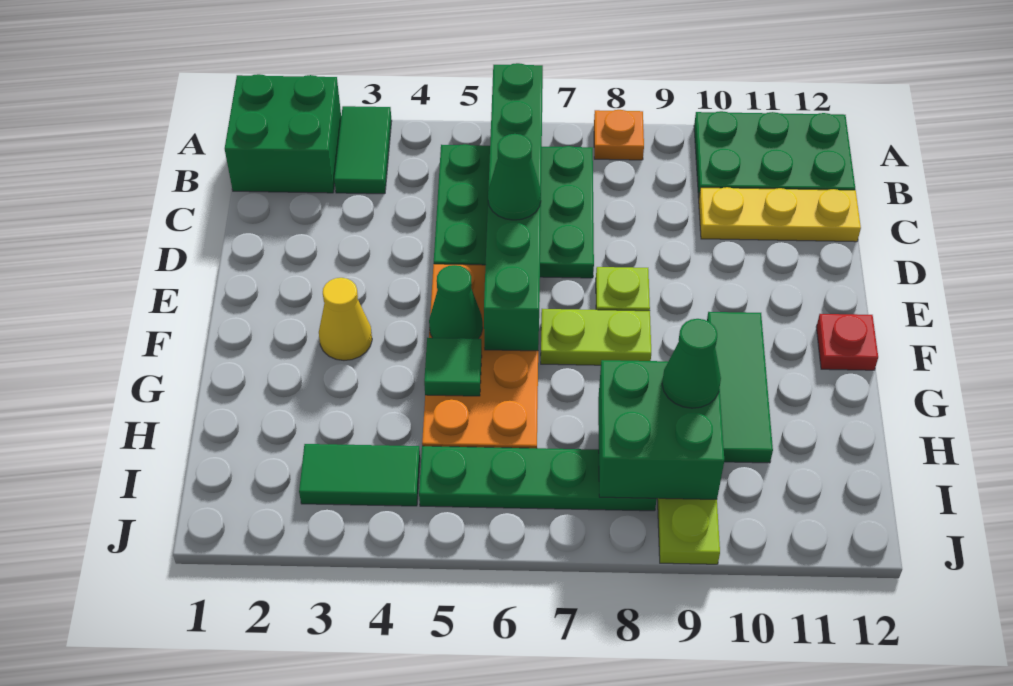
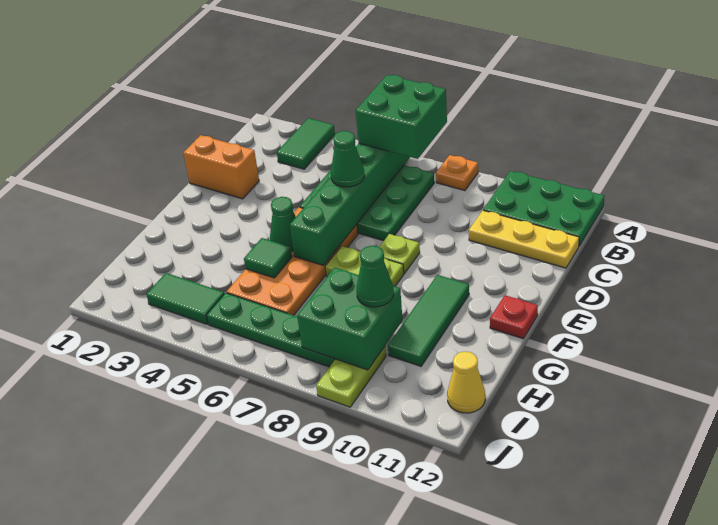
green 2x2 brick [225,74,341,193] -> green 2x2 brick moved to [356,75,447,159]
none -> orange 1x2 brick [184,135,259,199]
yellow 1x1 cone [319,278,372,360] -> yellow 1x1 cone moved to [447,351,485,413]

